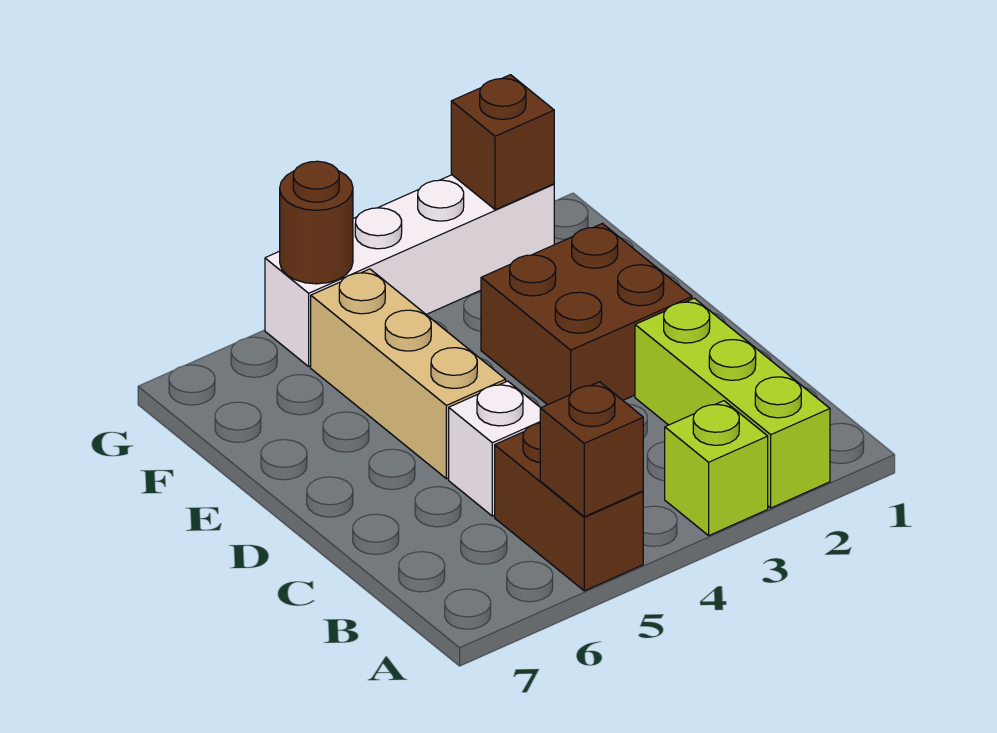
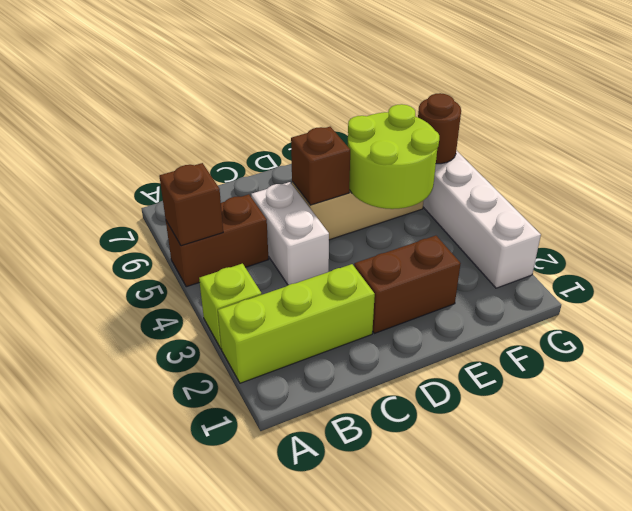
white 1x1 brick [449,381,540,516] -> white 1x2 brick [251,182,329,285]
brown 2x2 brick [481,224,692,405] -> brown 1x2 brick [354,236,461,333]
none -> lime 2x2 round brick [348,104,439,209]
brown 1x1 brick [451,75,554,210] -> brown 1x1 brick moved to [291,127,350,205]

